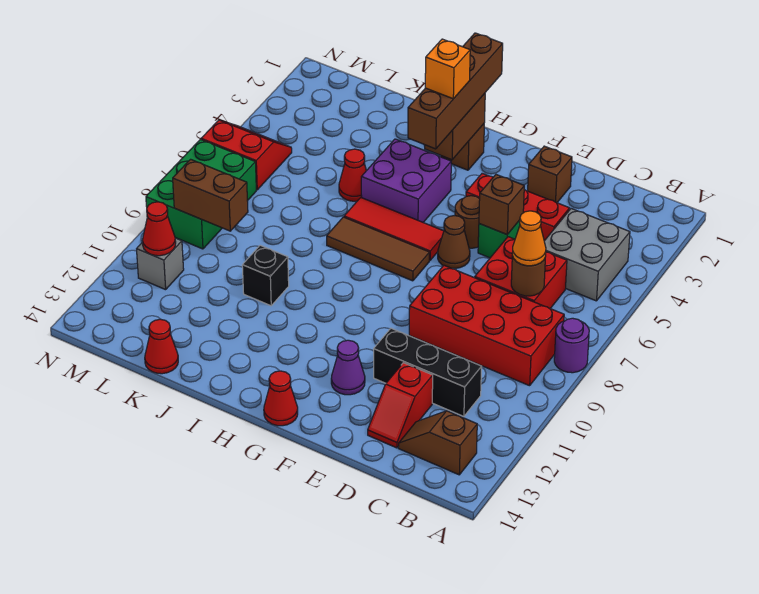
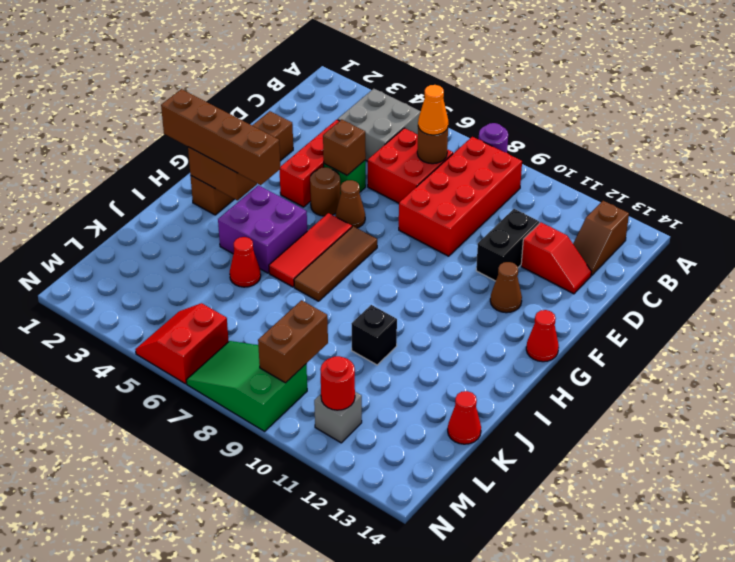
black 1x3 brick [374,328,482,416] -> black 1x2 brick [476,209,539,281]
purple 1x1 cone [331,340,365,395] -> brown 1x1 cone [490,262,522,313]
orange 1x1 brick [425,39,470,99] -> none
green 2x3 brick [146,139,256,249] -> green 2x3 slope [186,341,307,431]
red 1x1 cone [142,202,176,256] -> red 1x1 round brick [320,356,355,410]

